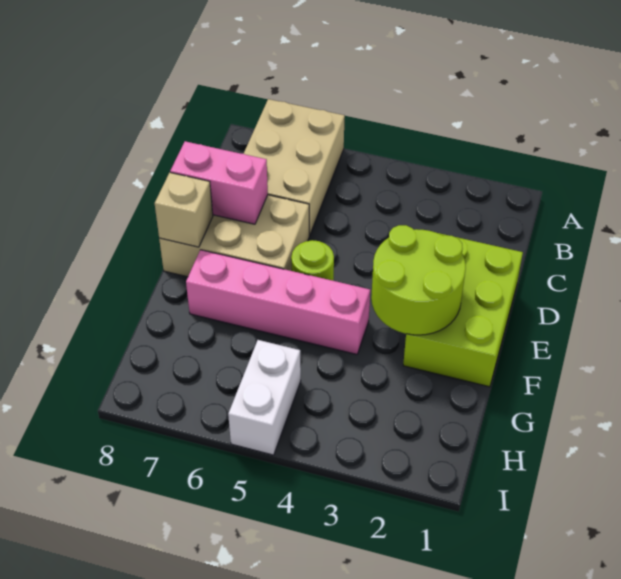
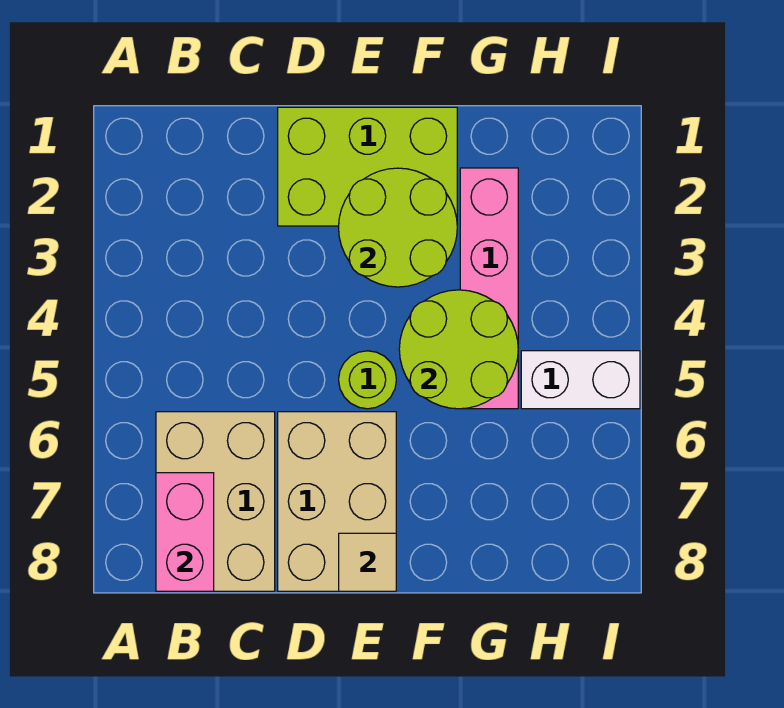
tan 2x3 brick [244,99,345,235] -> tan 2x3 brick turned to [156,412,275,591]
pink 1x2 brick [170,141,268,224] -> pink 1x2 brick moved to [156,473,214,591]
tan 1x1 brick [155,173,213,247] -> tan 1x1 tile [339,533,396,591]
pink 1x4 brick [186,250,370,354] -> pink 1x4 brick moved to [460,168,518,409]
none -> lime 2x2 round brick [399,290,518,409]

